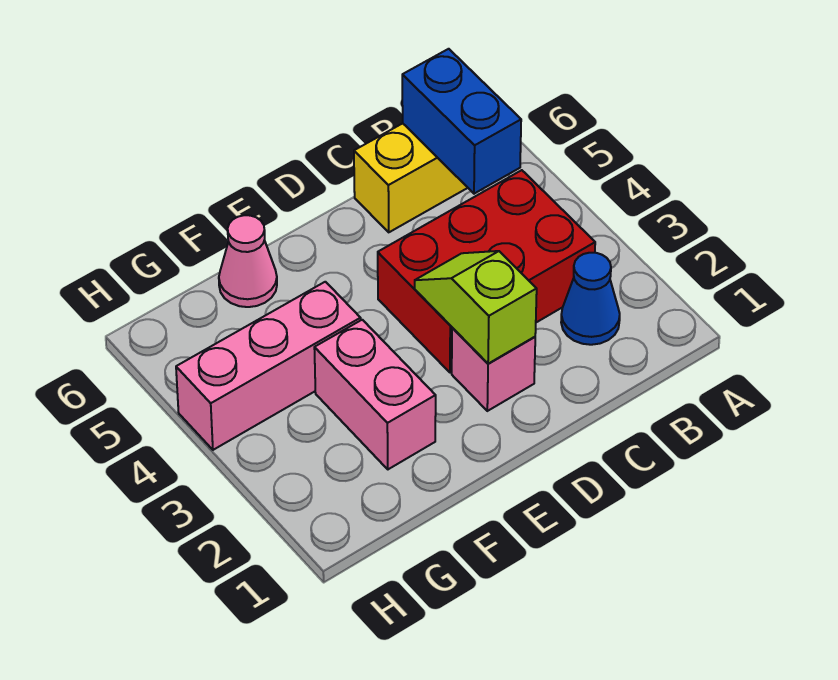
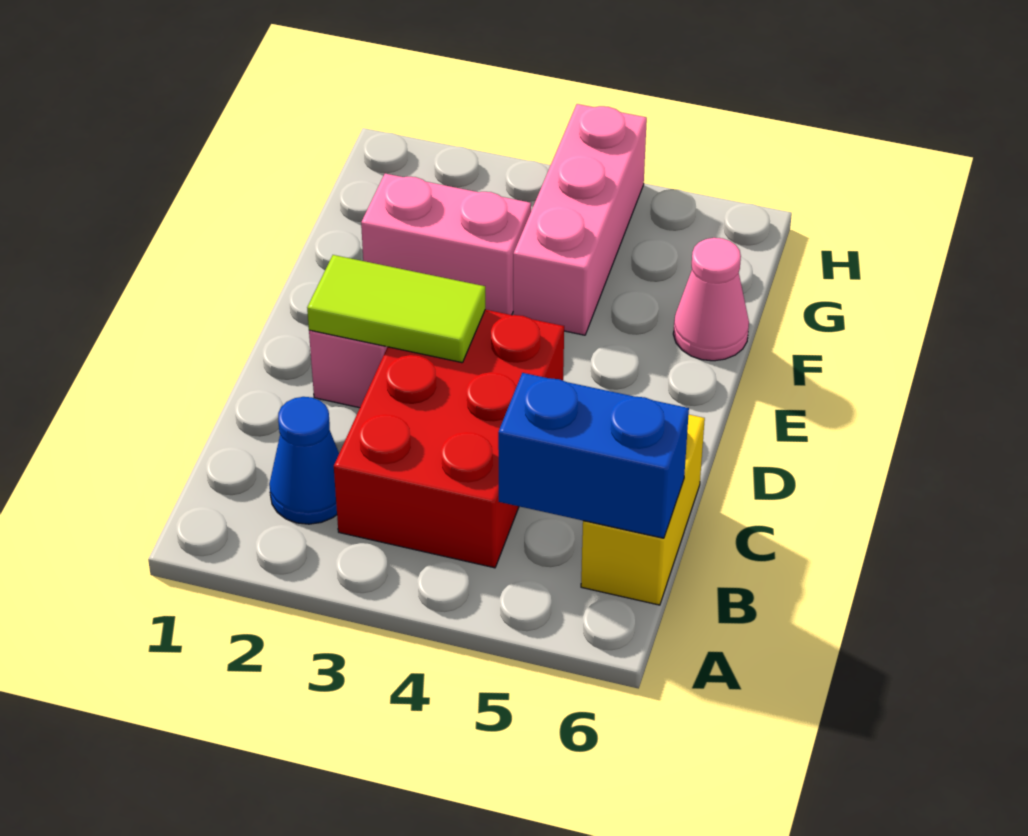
lime 1x2 slope [415,251,537,364] -> lime 1x2 tile [307,255,486,363]

